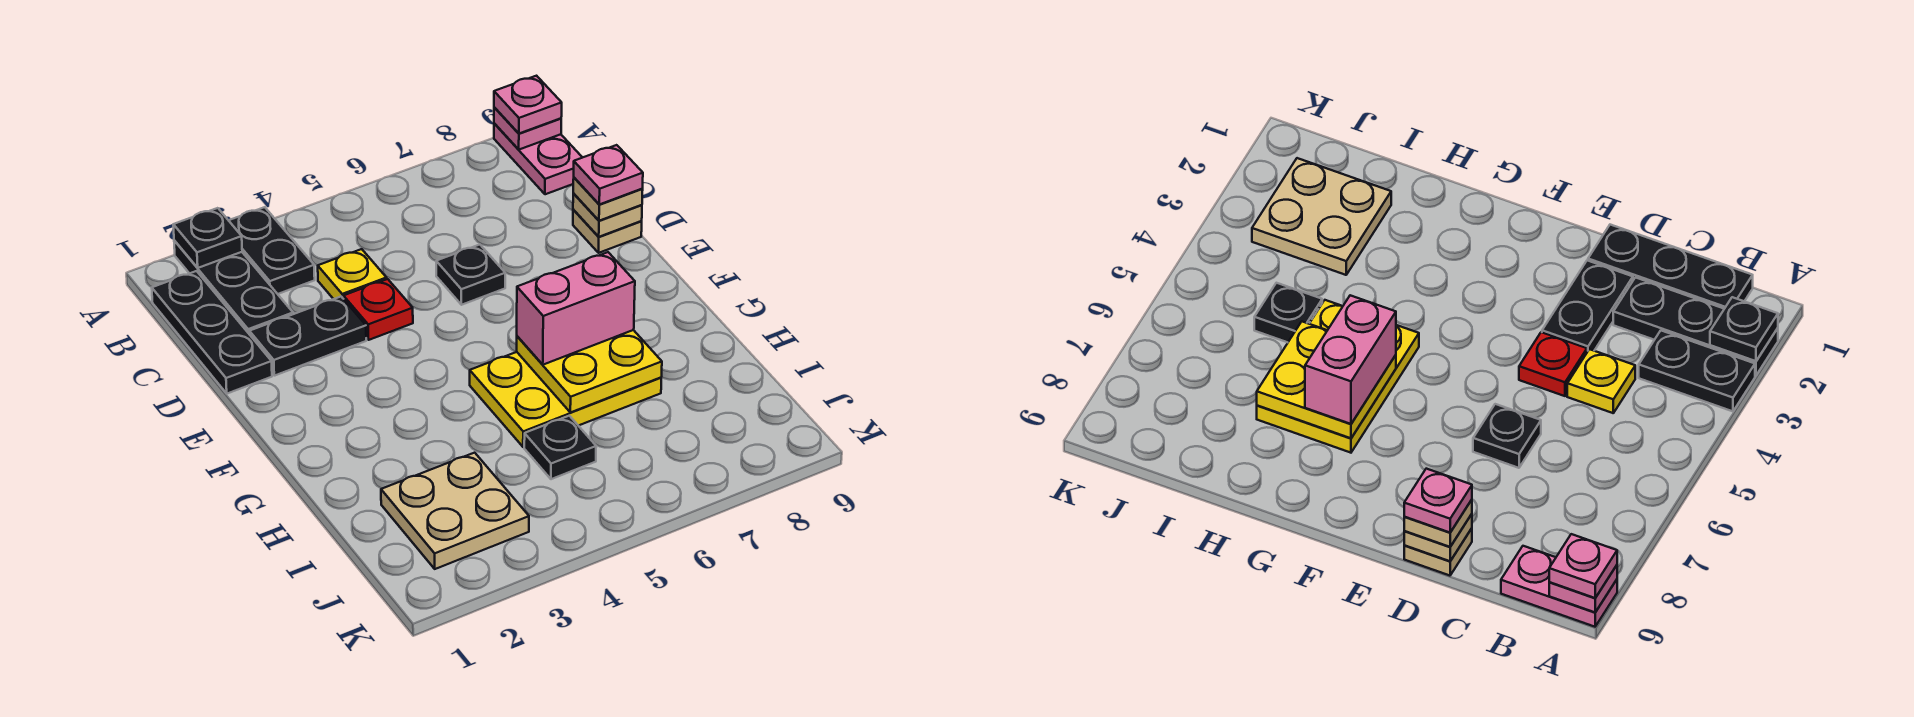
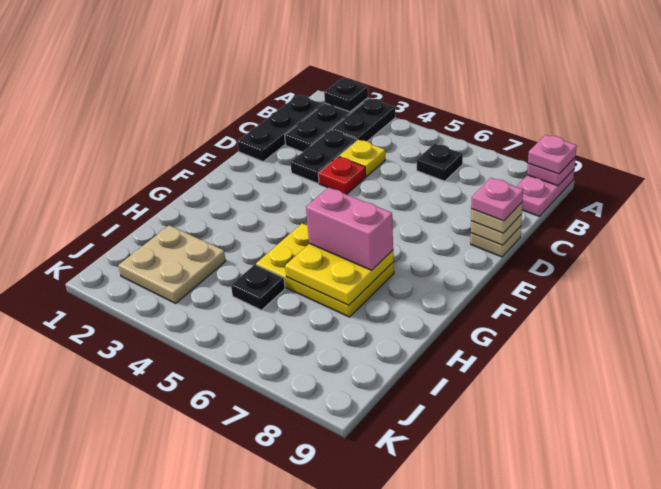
black 1x2 plate [249,297,366,376] -> black 1x2 plate turned to [290,130,357,183]
black 1x1 plate [436,245,505,305] -> black 1x1 plate moved to [416,144,463,181]

